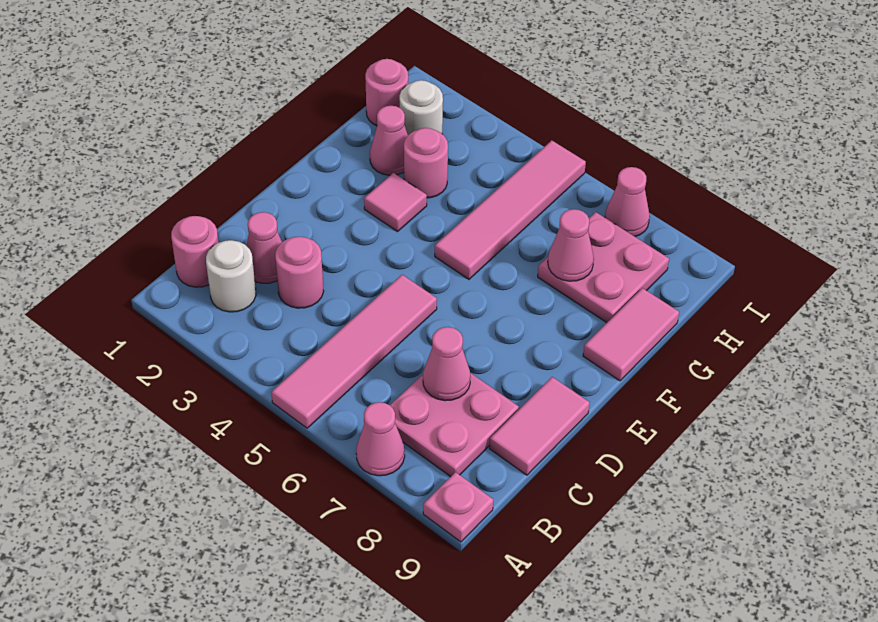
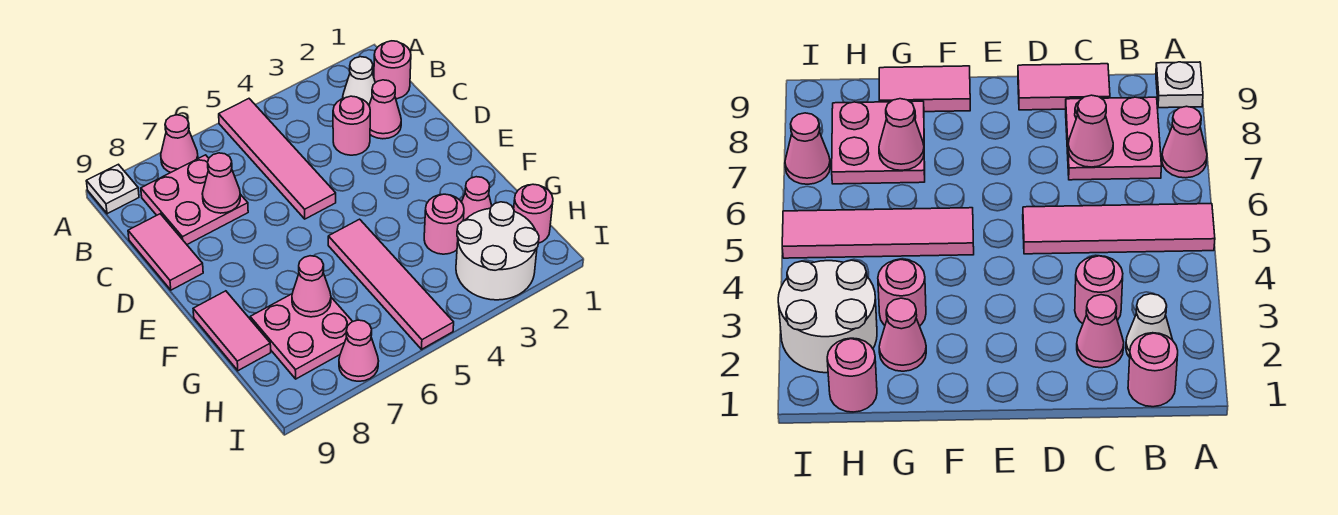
pink 1x1 plate [423,472,493,542] -> white 1x1 plate [86,164,139,214]
white 1x1 round brick [206,240,256,312] -> white 1x1 cone [343,57,375,105]
pink 1x1 tile [364,173,427,232] -> none
white 1x1 round brick [399,80,443,135] -> white 2x2 round brick [456,202,539,300]

